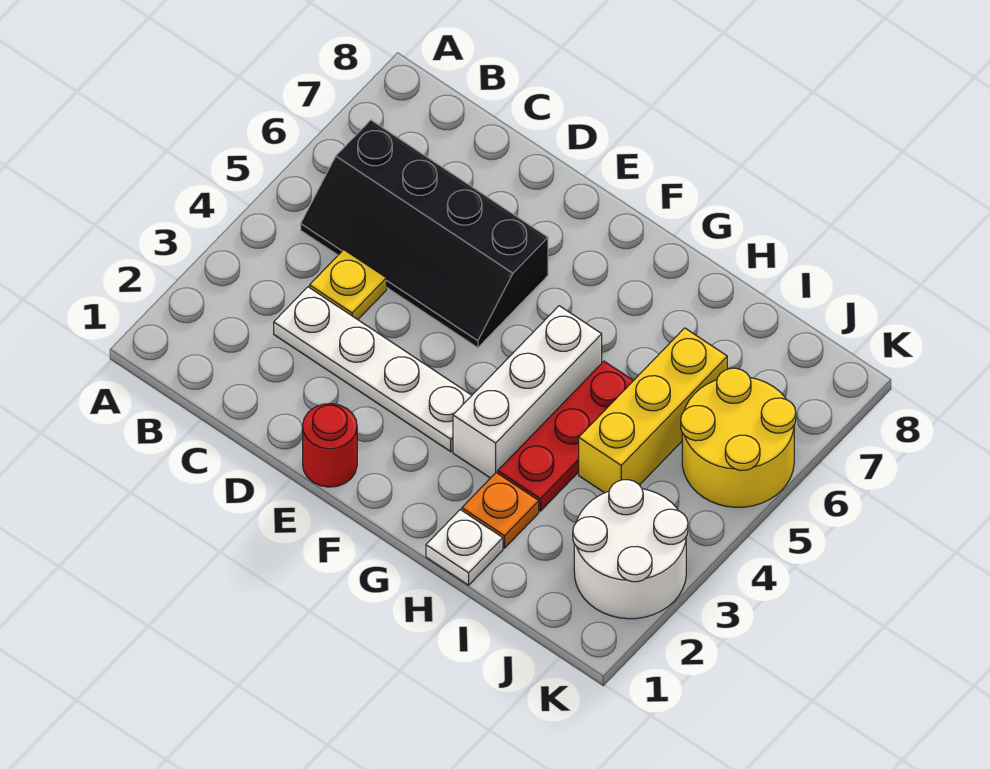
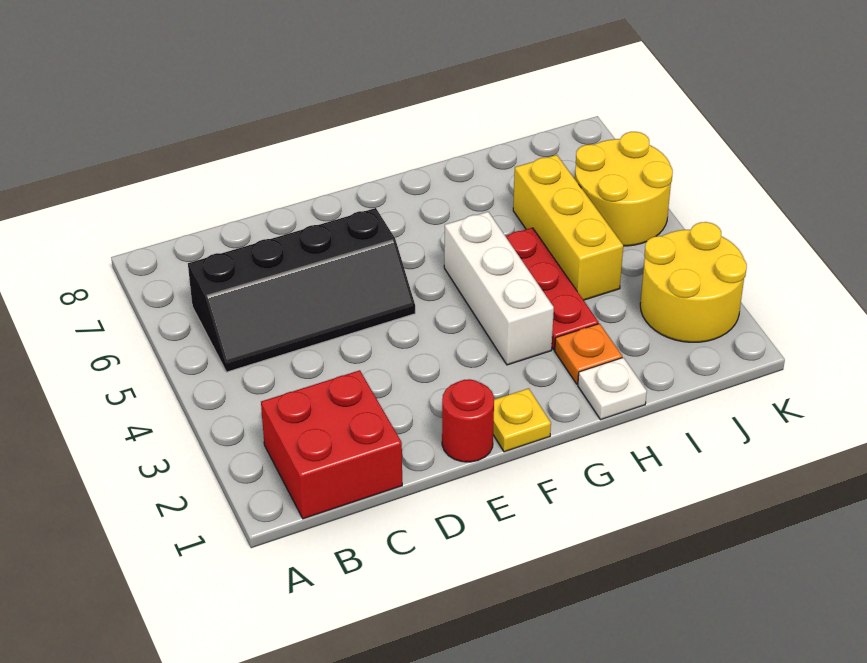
none -> red 2x2 brick [261,370,402,519]
white 1x4 plate [274,287,472,452] -> none
yellow 1x1 plate [310,250,386,320] -> yellow 1x1 plate moved to [493,388,551,452]
white 2x2 round brick [573,480,688,619] -> yellow 2x2 round brick [640,222,747,342]

